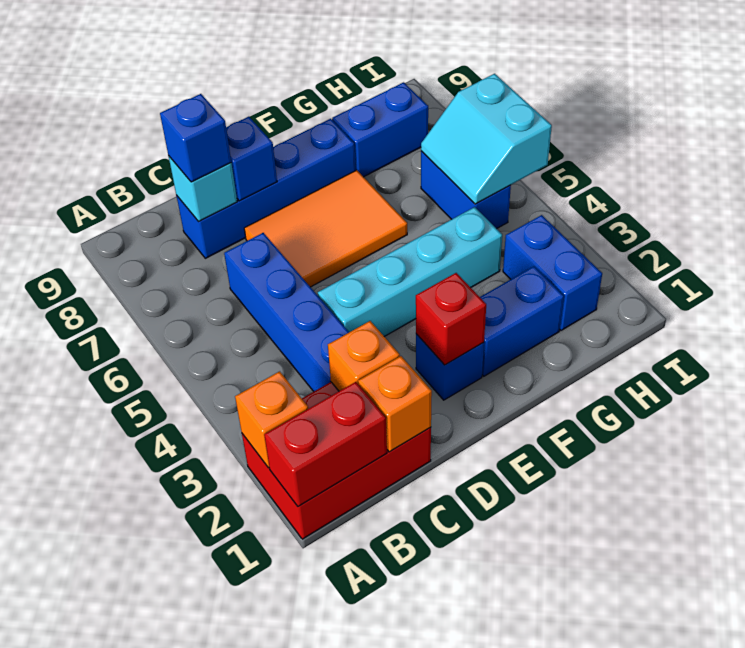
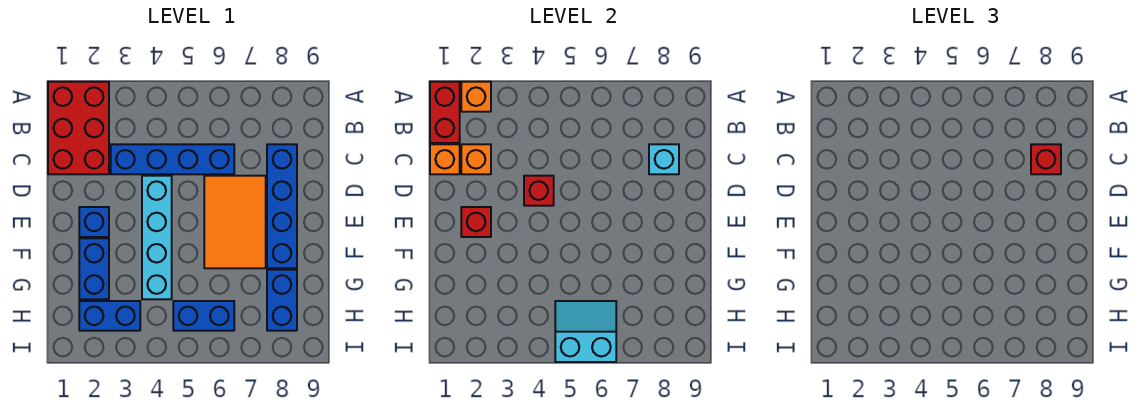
blue 1x1 brick [160,94,231,182] -> red 1x1 brick [1031,144,1061,174]
none -> red 1x1 brick [524,176,554,206]
blue 1x1 brick [226,117,277,201] -> none

